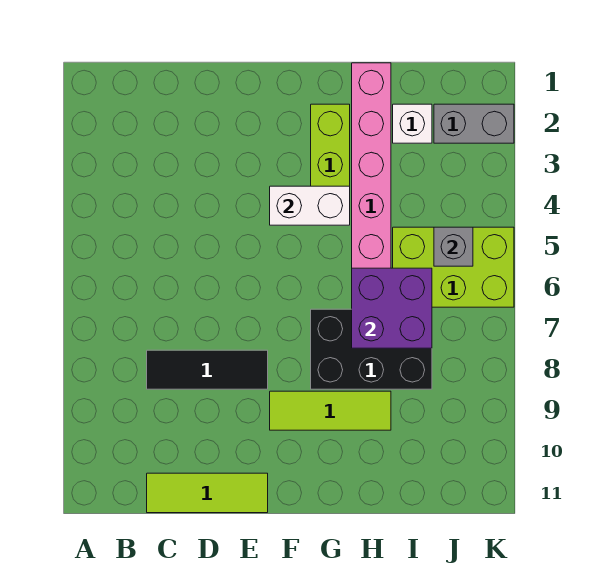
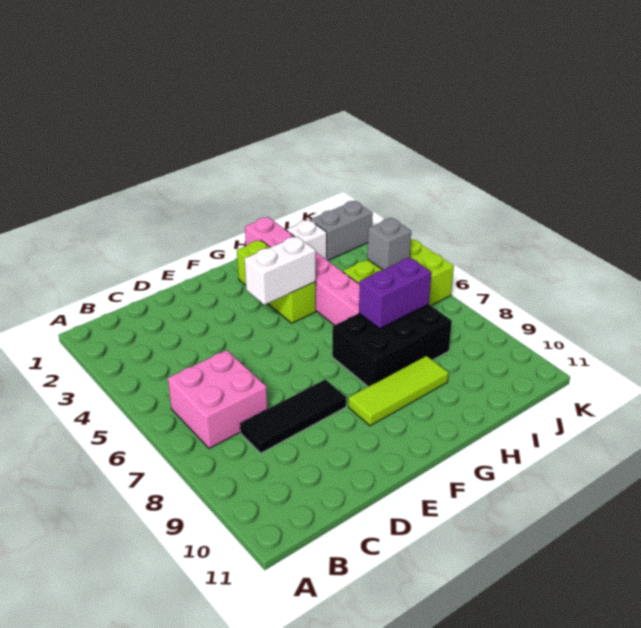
none -> pink 2x2 brick [168,350,268,449]
lime 1x3 tile [147,473,268,513] -> none
purple 2x2 brick [352,268,432,348] -> purple 1x2 brick [359,257,432,329]

